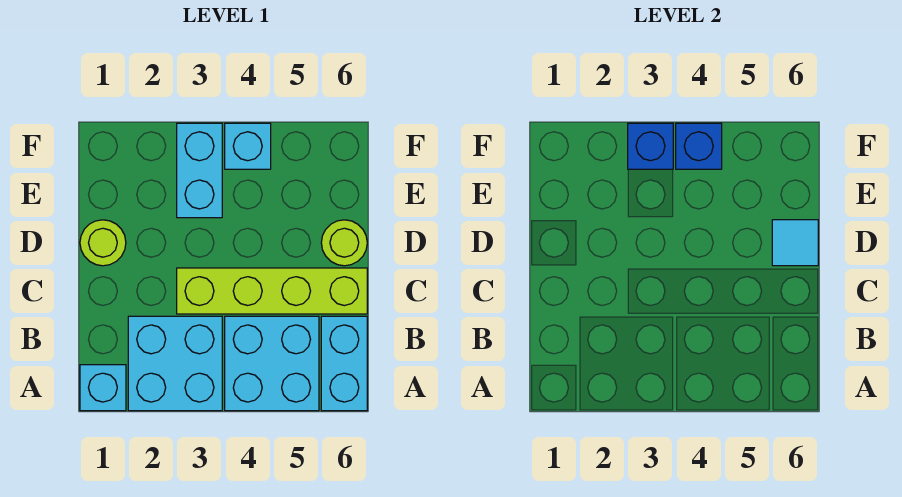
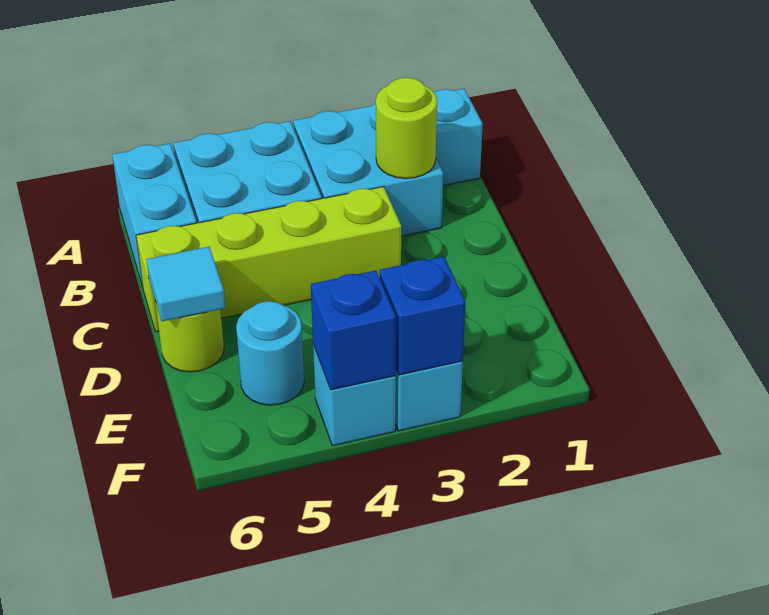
lime 1x1 round brick [80,220,126,266] -> lime 1x1 round brick moved to [376,78,437,179]
none -> cyan 1x1 round brick [236,301,304,405]

